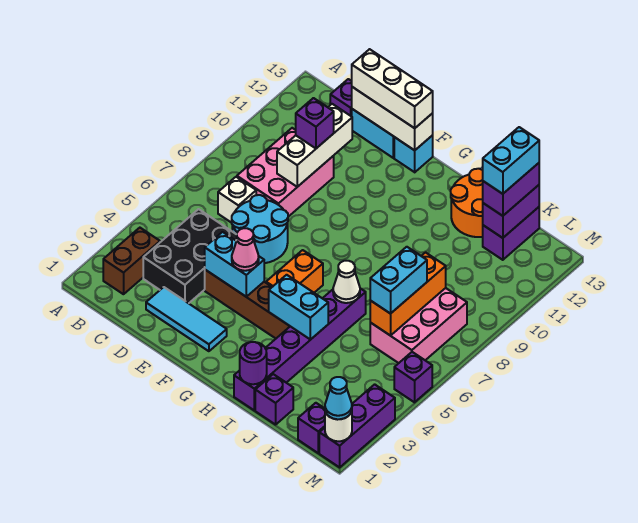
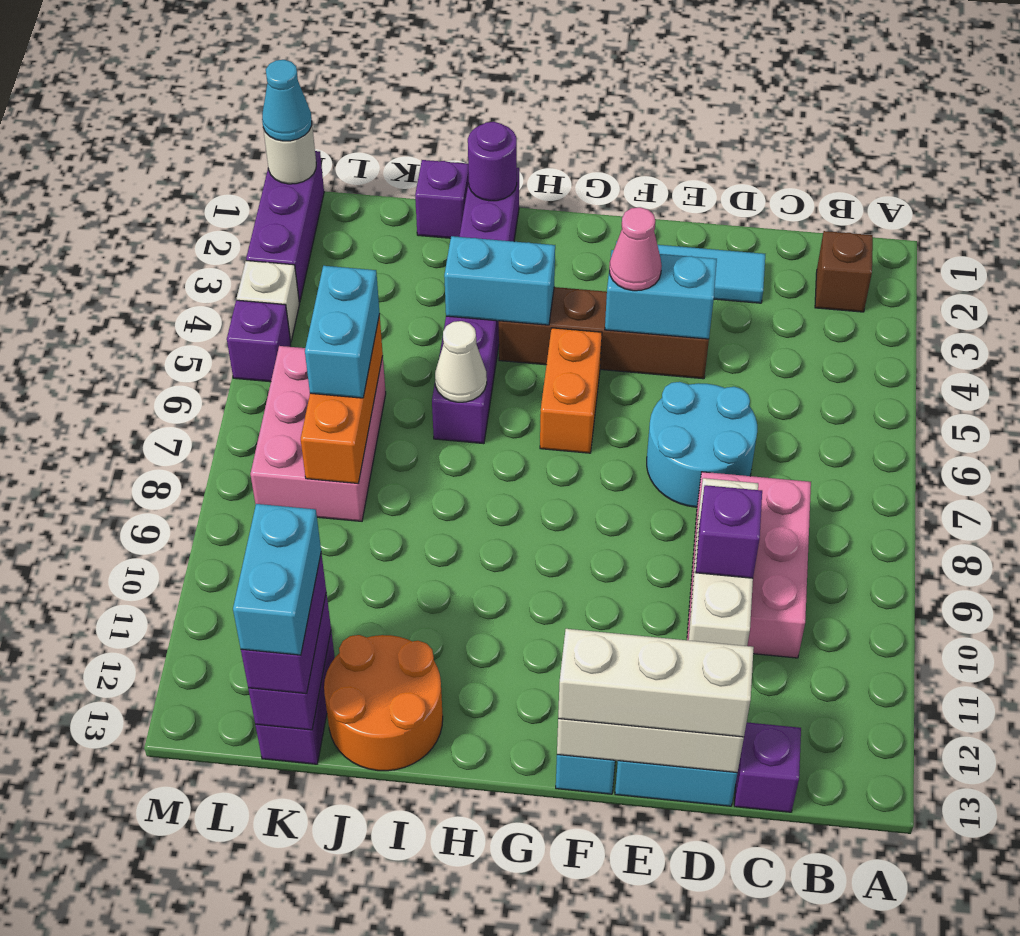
brown 1x2 brick [103,228,160,294] -> brown 1x1 brick [815,231,873,312]
black 2x3 brick [143,209,237,303] -> none
white 1x1 brick [218,177,256,223] -> white 1x1 brick moved to [237,261,299,341]
purple 1x1 brick [298,403,325,453] -> none

